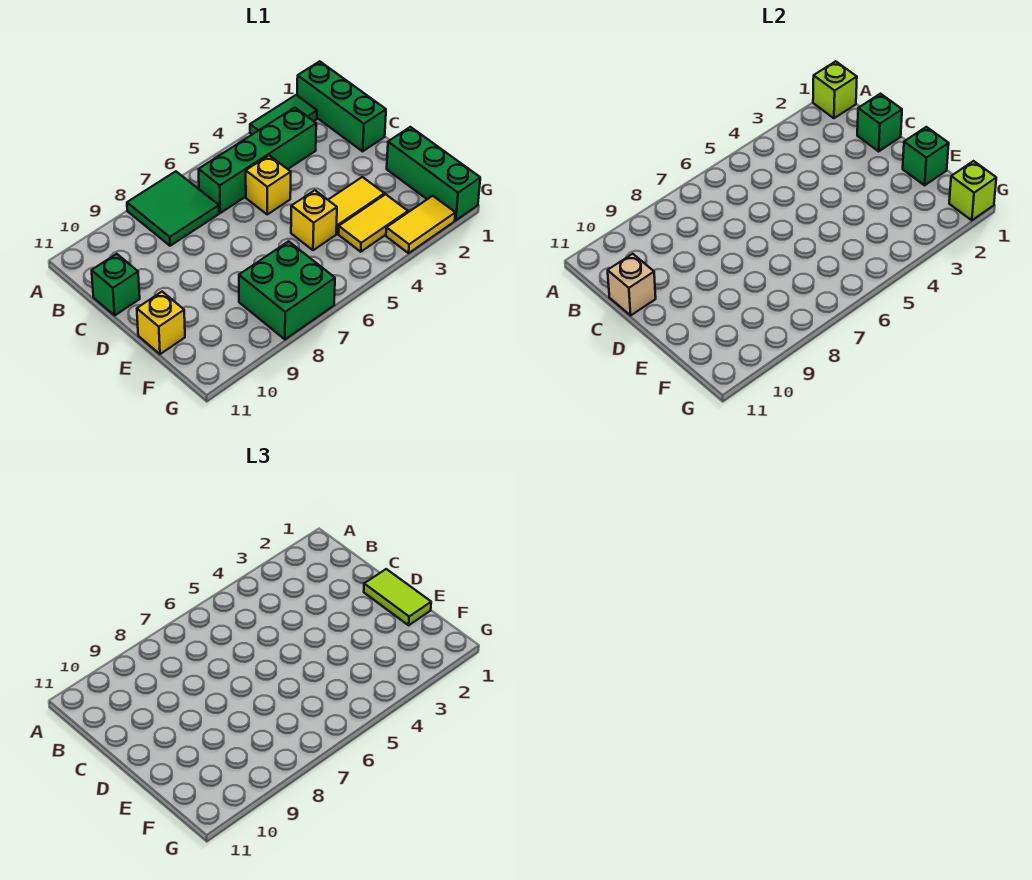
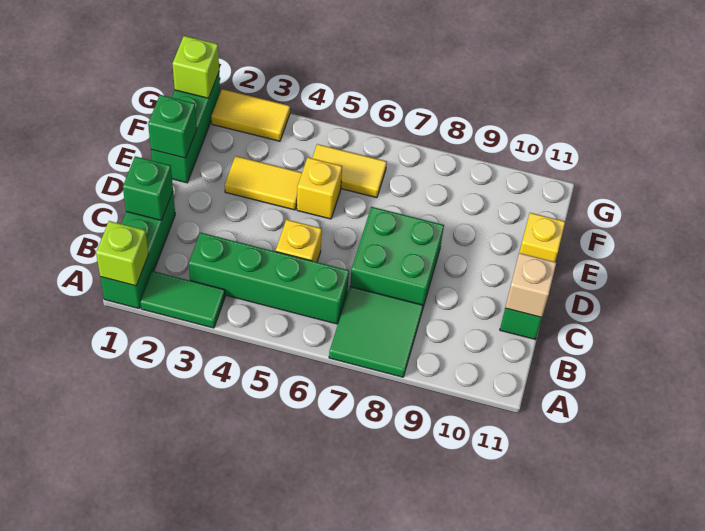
lime 1x2 tile [364,569,431,625] -> none
yellow 1x2 tile [339,194,408,252] -> yellow 1x2 tile moved to [312,144,387,198]
green 2x2 brick [239,241,335,339] -> green 2x2 brick moved to [350,207,444,307]

